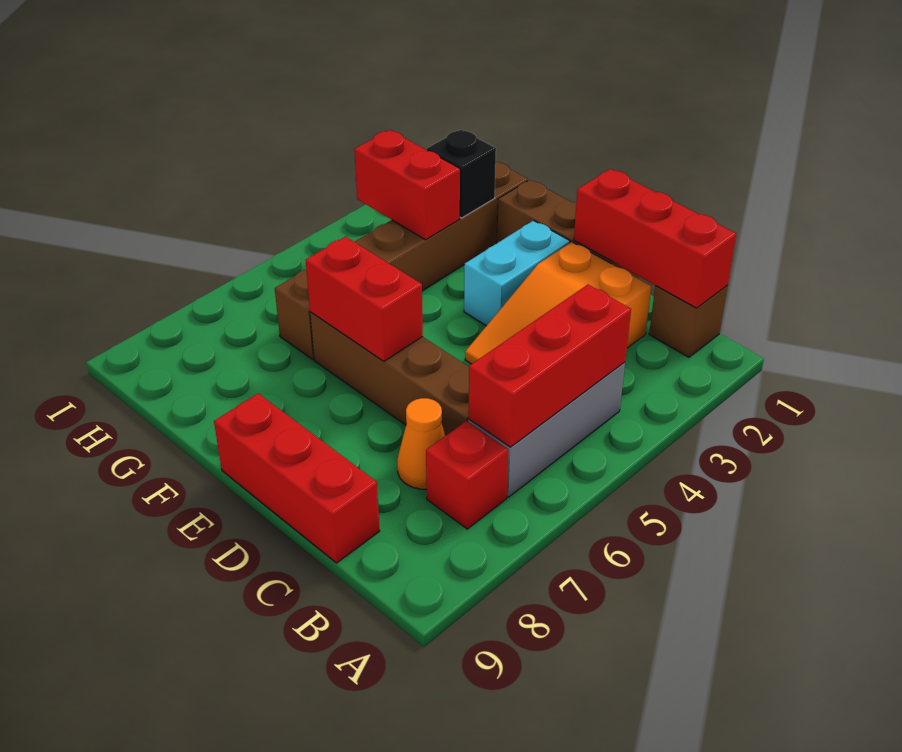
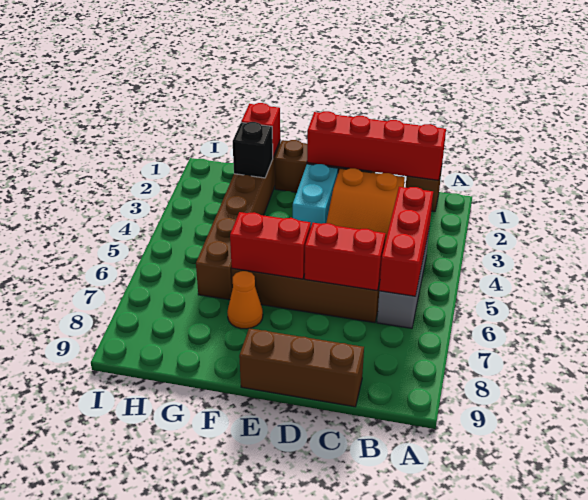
red 1x3 brick [574,169,736,308] -> red 1x4 brick [307,111,446,180]
red 1x1 brick [426,421,508,529] -> red 1x1 brick moved to [241,103,280,157]
orange 1x1 cone [397,398,445,489] -> orange 1x1 cone moved to [227,271,263,329]
red 1x3 brick [214,393,380,563] -> brown 1x3 brick [239,328,364,407]
red 1x2 brick [354,130,460,240] -> red 1x2 brick moved to [305,223,386,291]

